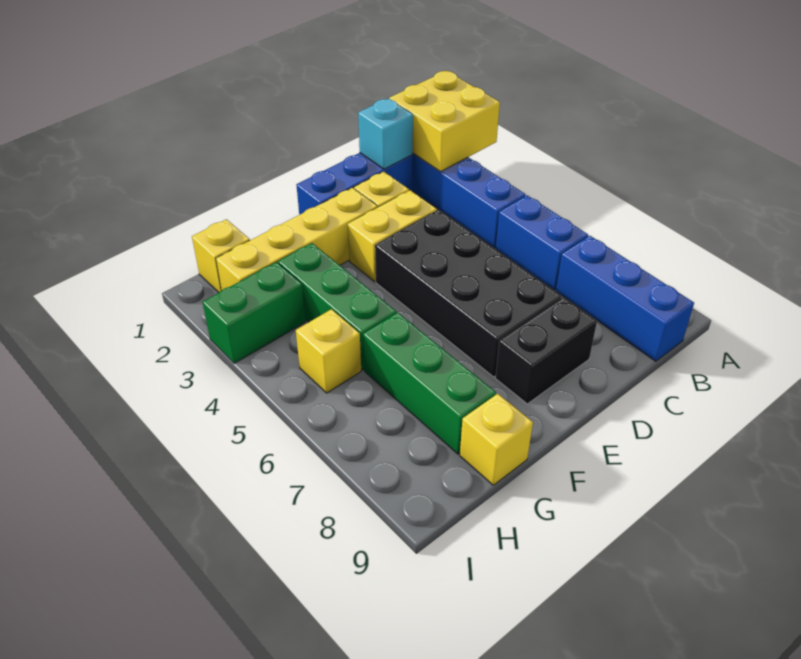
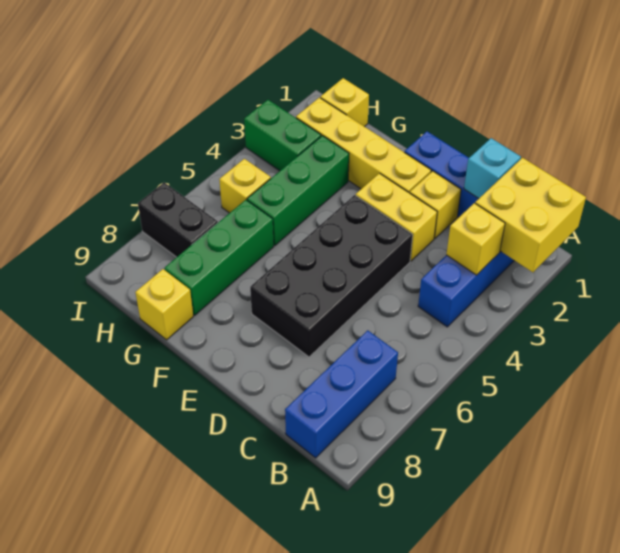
none -> yellow 1x1 brick [446,203,505,275]
blue 1x2 brick [496,195,588,290] -> none
black 1x2 brick [495,298,597,404] -> black 1x2 brick moved to [138,183,218,257]

